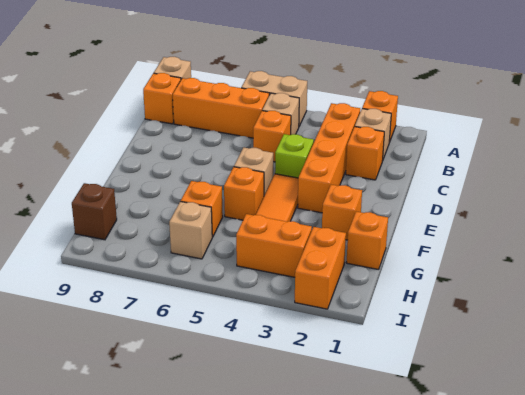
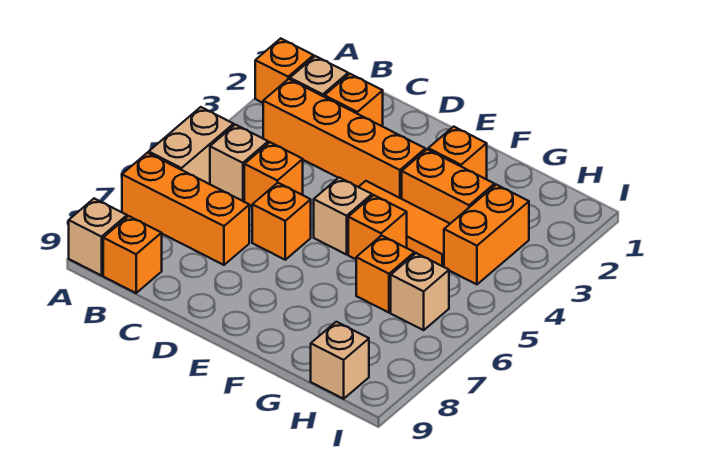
orange 1x3 brick [173,78,269,138] -> orange 1x3 brick turned to [122,153,249,265]
lime 1x1 brick [275,134,314,178] -> none
orange 1x1 brick [346,212,388,270] -> orange 1x1 brick moved to [252,183,311,260]
orange 1x2 brick [295,227,346,309] -> orange 1x2 brick moved to [402,149,495,224]
brown 1x1 brick [72,183,117,240] -> tan 1x1 brick [311,322,369,399]

